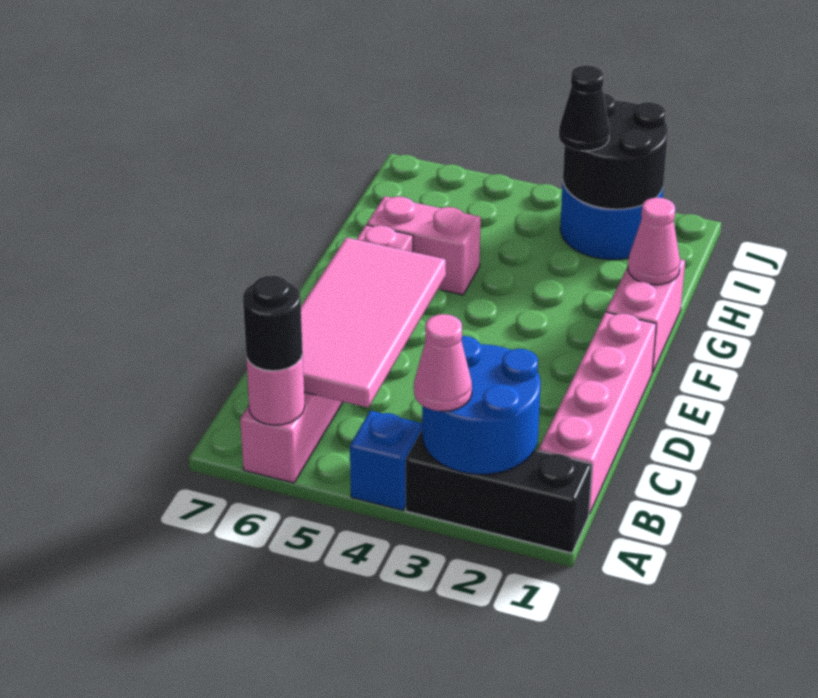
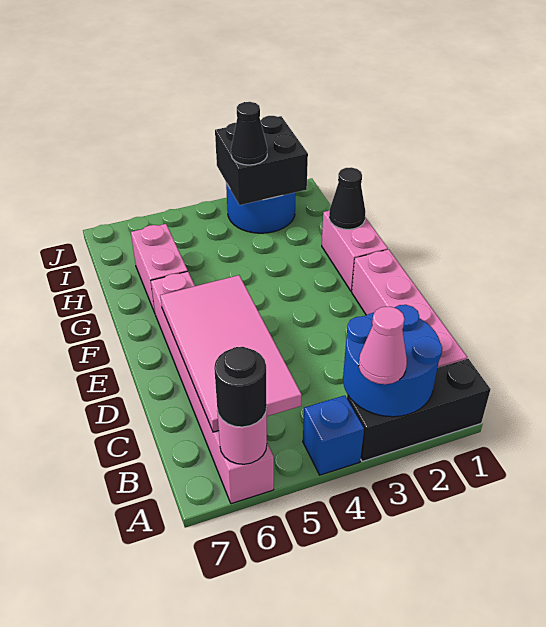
pink 1x1 cone [628,198,680,285] -> black 1x1 cone [329,167,366,229]
pink 1x2 brick [367,196,481,295] -> pink 1x2 brick turned to [131,224,188,313]
black 2x2 round brick [563,93,668,209] -> black 2x2 brick [215,116,308,205]

